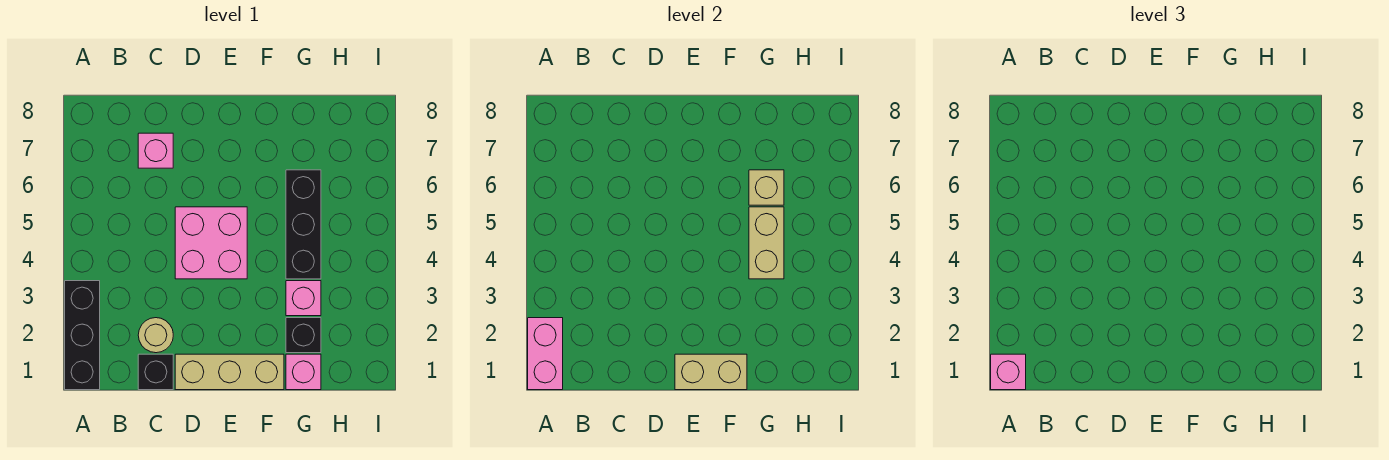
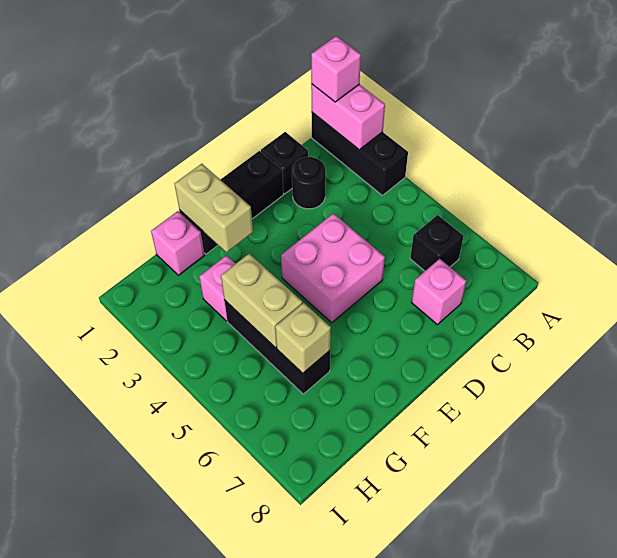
tan 1x1 round brick [138,318,173,353] -> black 1x1 round brick [292,157,326,209]
tan 1x3 brick [175,354,284,390] -> black 1x3 brick [180,151,283,254]
tan 1x2 brick [675,354,747,390] -> tan 1x2 brick turned to [175,164,253,252]
black 1x1 brick [286,318,321,353] -> black 1x1 brick moved to [410,215,464,271]

